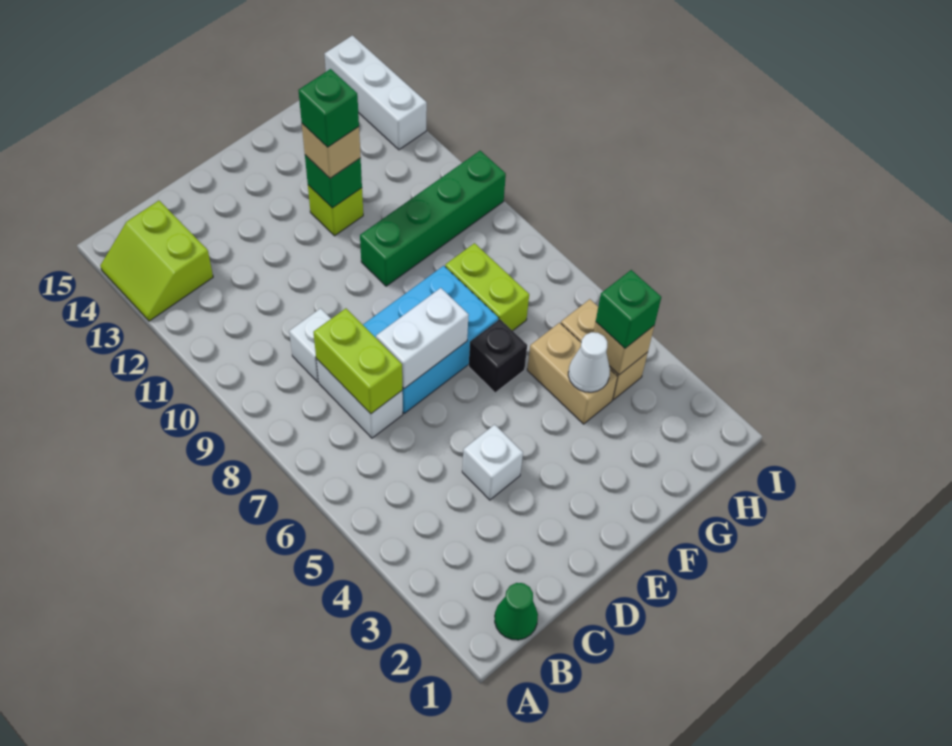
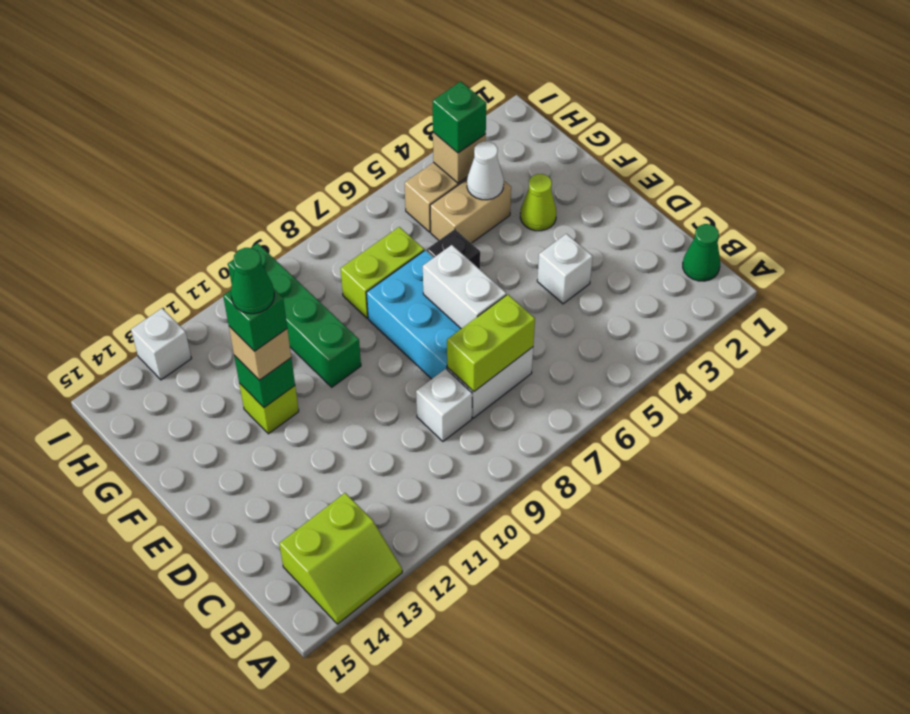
none -> lime 1x1 cone [520,174,556,231]
none -> green 1x1 cone [231,248,274,314]
white 1x3 brick [325,35,427,150] -> white 1x1 brick [131,308,191,380]

